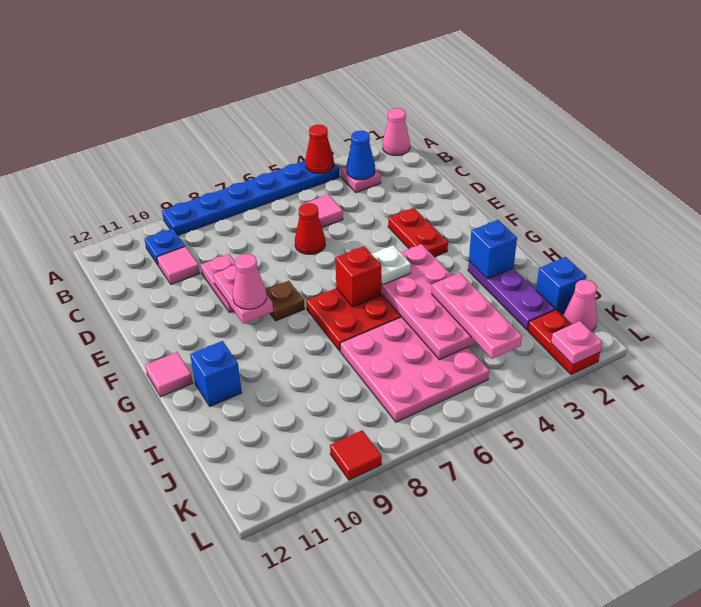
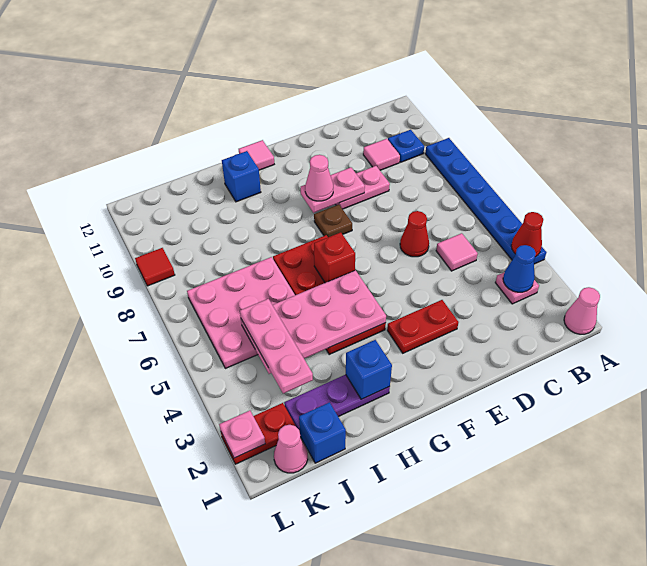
white 1x1 plate [372,245,411,285] -> none
pink 1x3 plate [432,273,522,359] -> pink 1x3 plate turned to [240,299,313,393]

